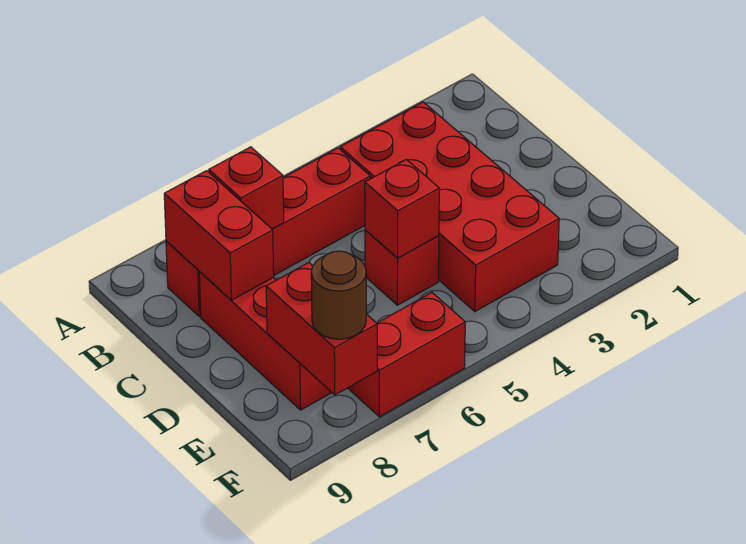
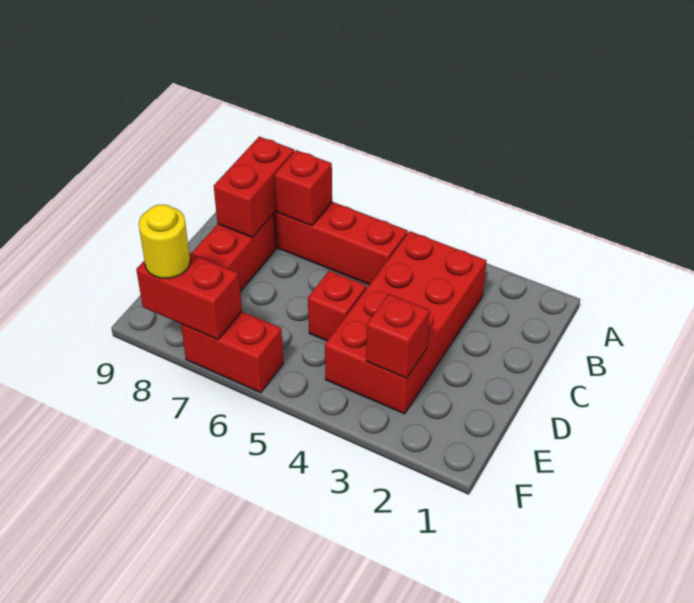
red 1x1 brick [365,160,439,258] -> red 1x1 brick moved to [366,294,430,378]
red 1x2 brick [266,263,377,395] -> red 1x2 brick turned to [136,253,242,340]
brown 1x1 round brick [311,251,366,339] -> yellow 1x1 round brick [139,205,190,278]

